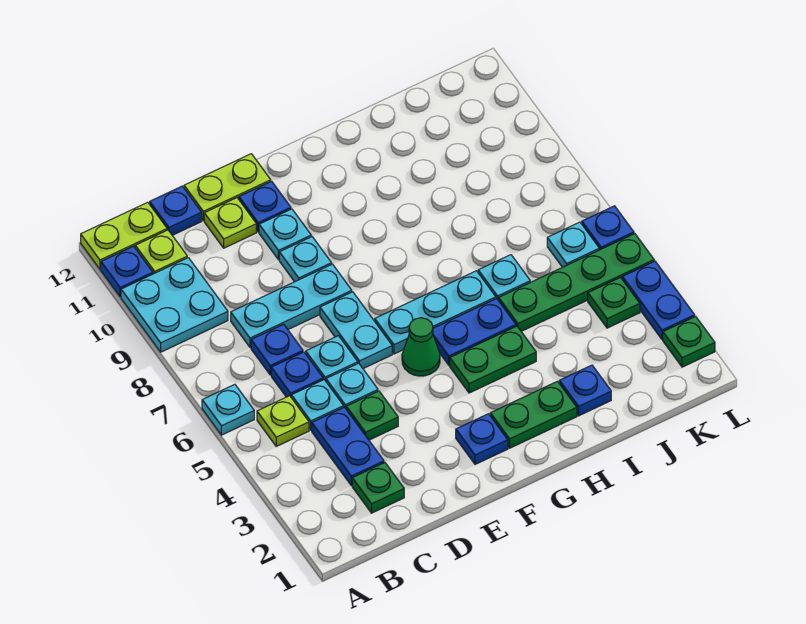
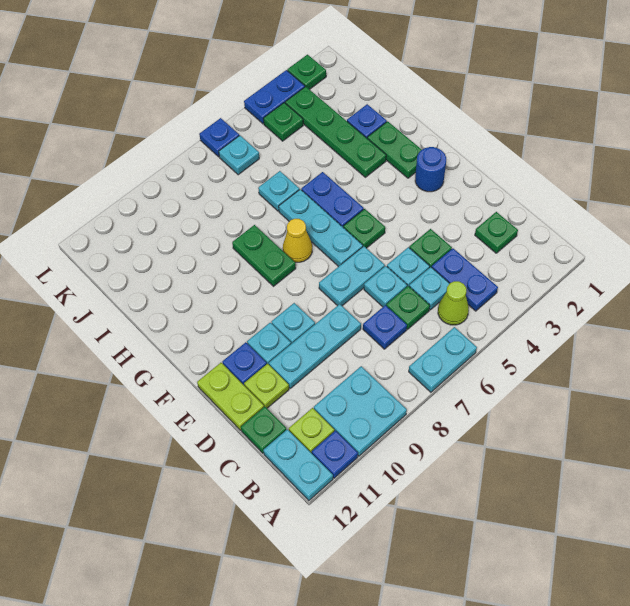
cyan 1x1 plate [202,384,254,435] -> cyan 1x2 plate [409,327,477,392]
lime 1x2 plate [81,202,167,269] -> cyan 1x2 plate [263,429,333,501]
lime 1x1 plate [257,396,309,446] -> lime 1x1 cone [438,281,469,325]
blue 1x2 plate [312,407,384,485] -> blue 1x2 plate turned to [432,248,498,311]
blue 1x1 plate [271,352,323,397] -> green 1x1 plate [386,286,430,329]
cyan 1x3 plate [231,264,352,347] -> cyan 1x3 plate turned to [269,304,361,388]
blue 1x1 plate [150,186,202,235] -> green 1x1 plate [241,407,286,453]
blue 1x1 plate [456,414,508,464] -> blue 1x1 round brick [415,147,446,192]
green 1x1 cone [402,318,440,376] -> green 1x1 plate [343,209,385,248]
green 1x2 plate [450,326,536,393] -> green 1x2 plate moved to [232,225,296,286]
none -> yellow 1x1 cone [283,219,312,262]
green 1x4 plate [498,234,654,331] -> green 1x4 plate moved to [285,87,386,177]

